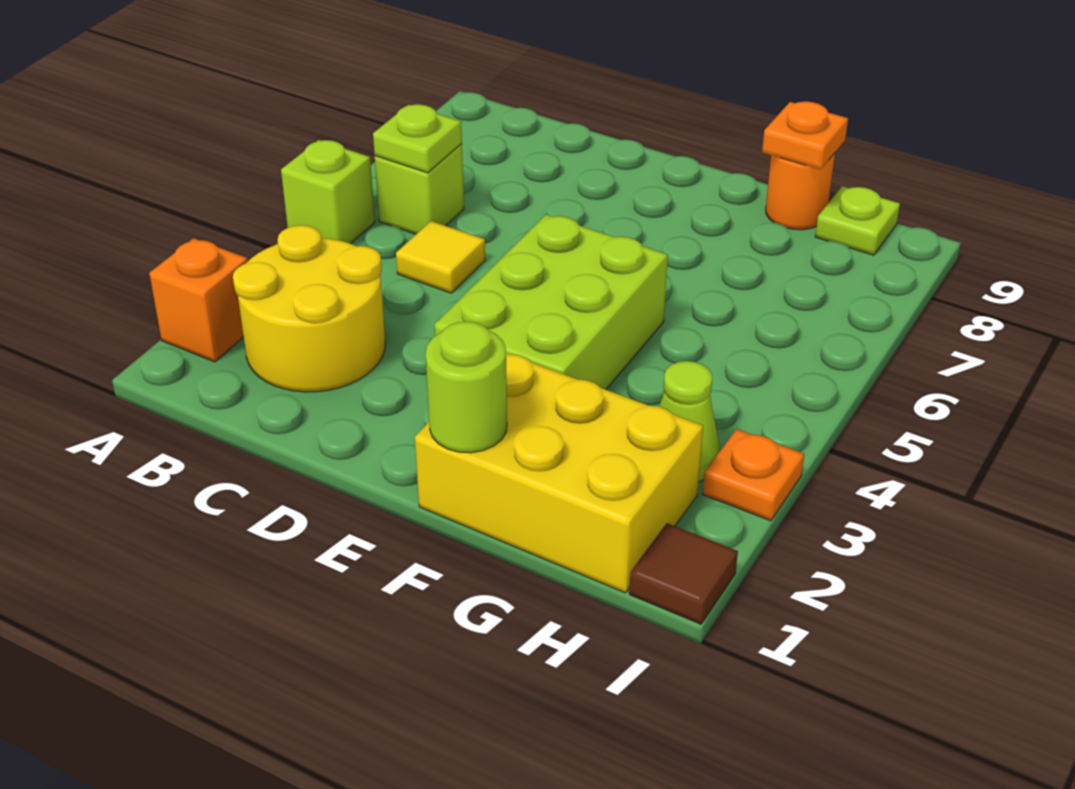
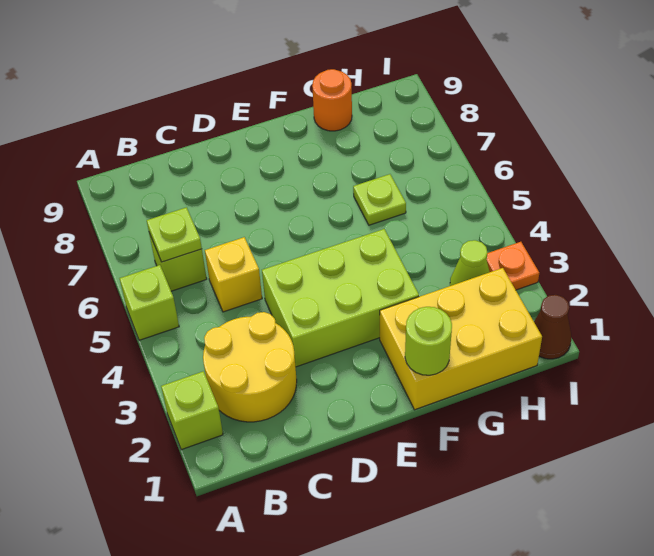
orange 1x1 brick [149,238,248,362] -> lime 1x1 brick [161,371,223,450]
yellow 1x1 tile [396,221,485,293] -> yellow 1x1 brick [205,237,262,312]
lime 2x3 brick [435,215,668,390] -> lime 2x3 brick turned to [262,229,419,367]
orange 1x1 plate [762,101,848,170] -> none
lime 1x1 plate [815,186,900,255] -> lime 1x1 plate moved to [353,174,406,225]
brown 1x1 tile [629,523,738,624] -> brown 1x1 cone [534,295,571,359]

